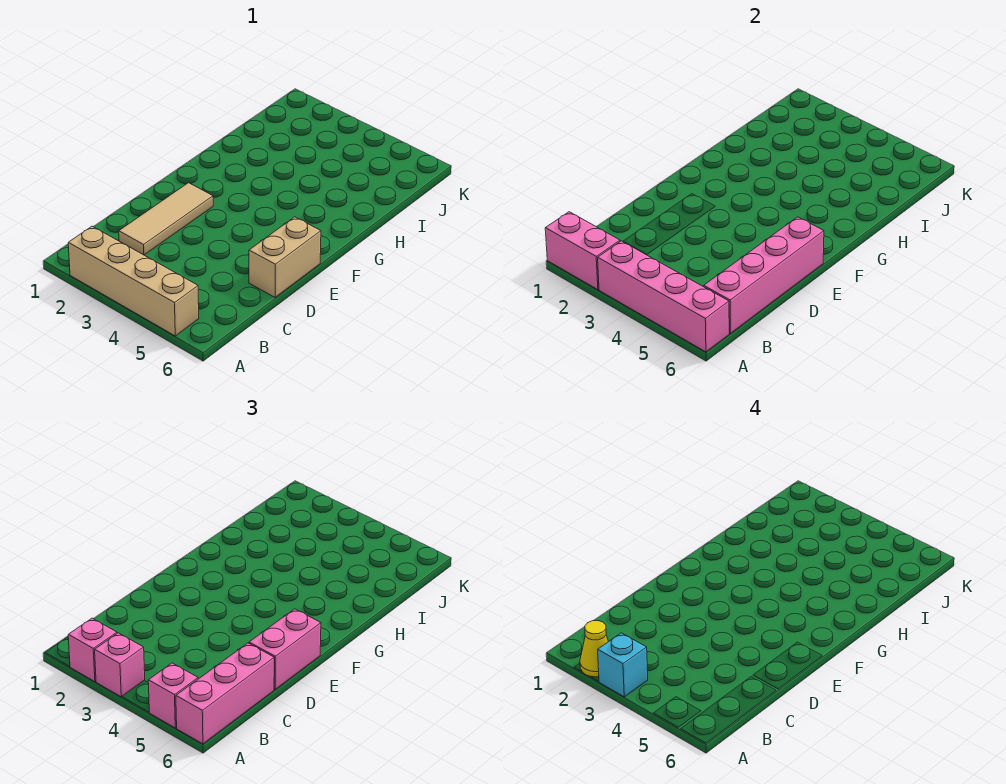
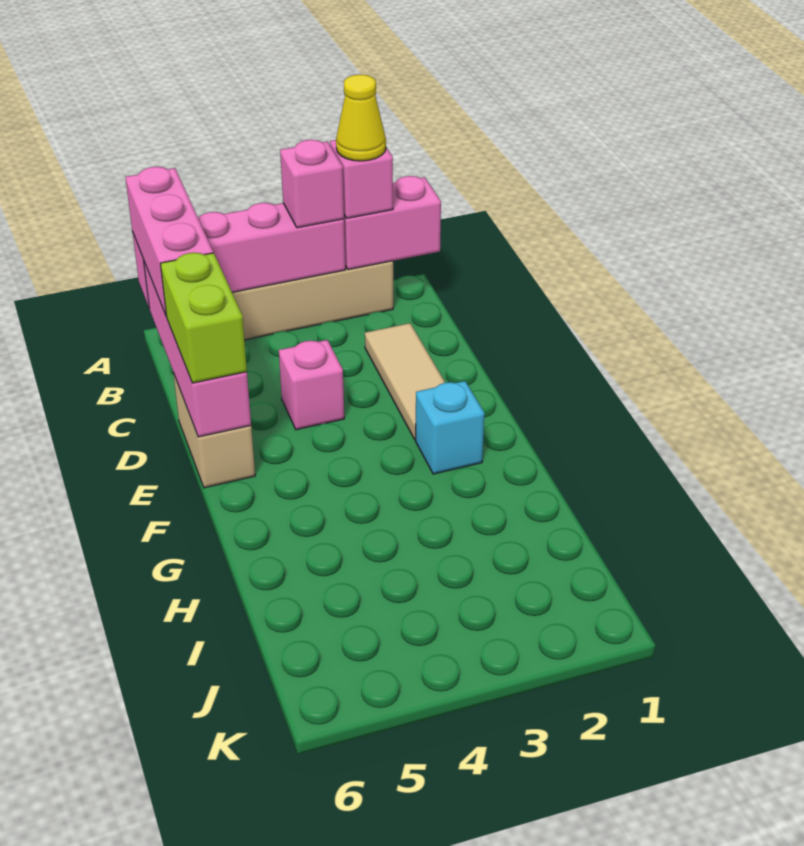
cyan 1x1 brick [598,633,648,697] -> cyan 1x1 brick moved to [416,381,484,474]
pink 1x1 brick [148,663,198,728] -> pink 1x1 brick moved to [279,340,344,430]
pink 1x2 brick [249,609,321,689] -> lime 1x2 brick [160,253,247,383]

